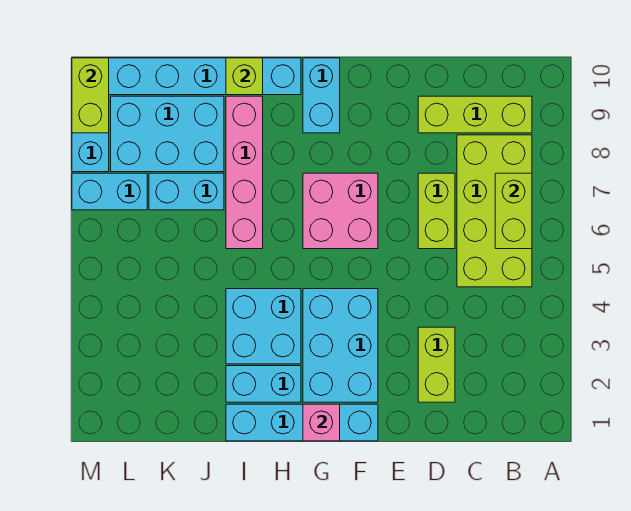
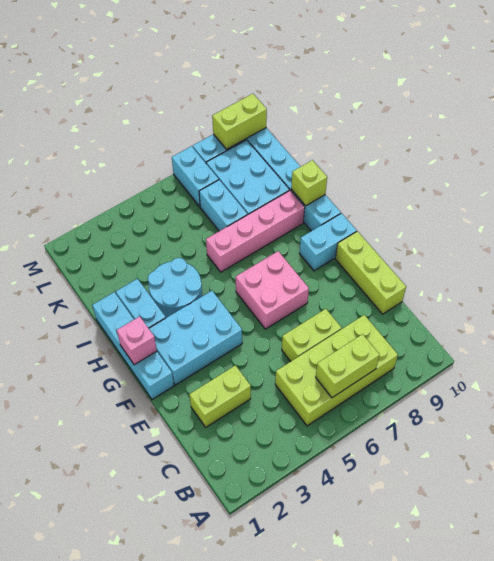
lime 1x3 brick [418,96,532,133] -> lime 1x3 brick moved to [335,231,406,314]
cyan 2x2 brick [226,289,301,364] -> cyan 2x2 round brick [148,258,202,318]

